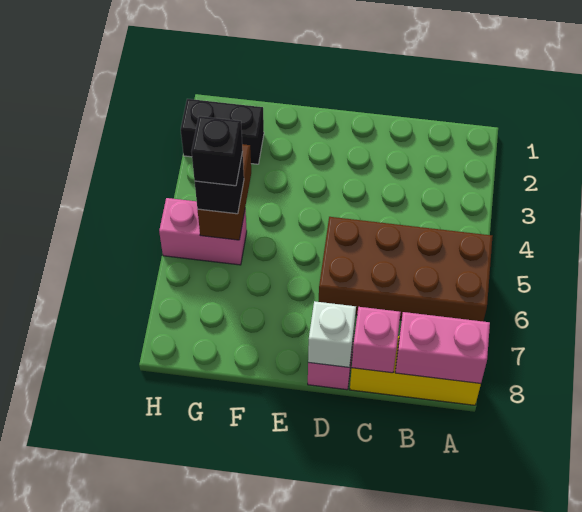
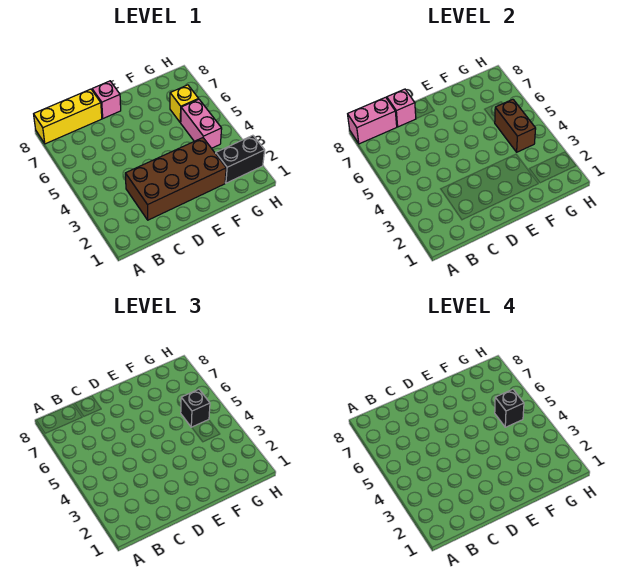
brown 2x4 brick [319,217,493,321] -> brown 2x4 brick moved to [125,138,226,220]
white 1x1 brick [308,301,356,367] -> none
pink 1x2 brick [159,198,247,265] -> pink 1x2 brick turned to [180,99,222,148]
none -> yellow 1x1 brick [170,85,198,122]

